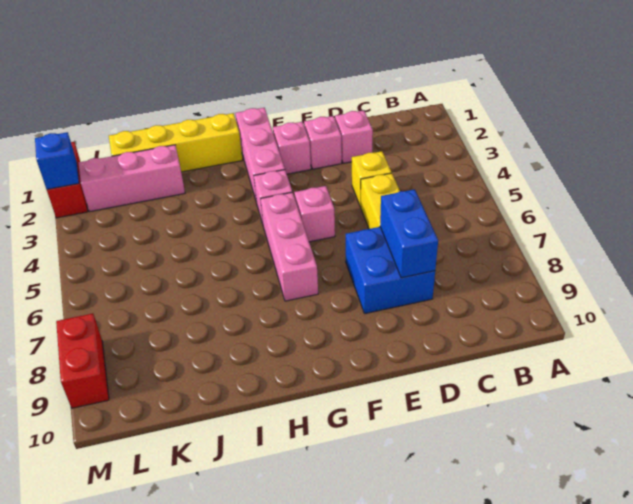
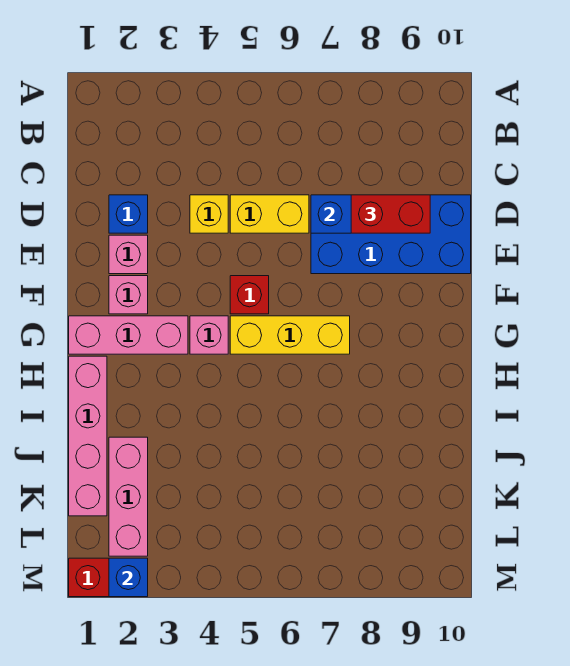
pink 1x1 brick [335,110,373,163] -> blue 1x1 brick [109,195,148,233]
blue 2x2 brick [346,227,435,314] -> blue 2x4 brick [311,195,471,274]
pink 1x1 brick [294,186,335,242] -> red 1x1 brick [230,276,269,314]
pink 1x3 brick [260,192,318,301] -> yellow 1x3 brick [230,316,350,354]
yellow 1x4 brick [109,113,243,172] -> pink 1x4 brick [69,356,107,516]
red 1x2 brick [56,314,109,408] -> red 1x2 brick moved to [351,195,430,233]

